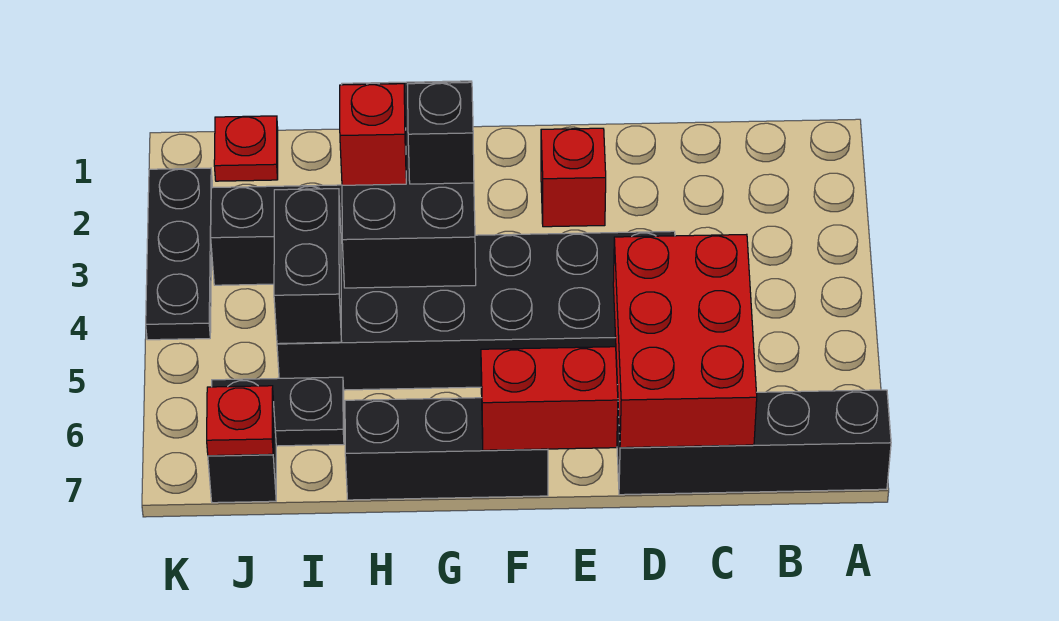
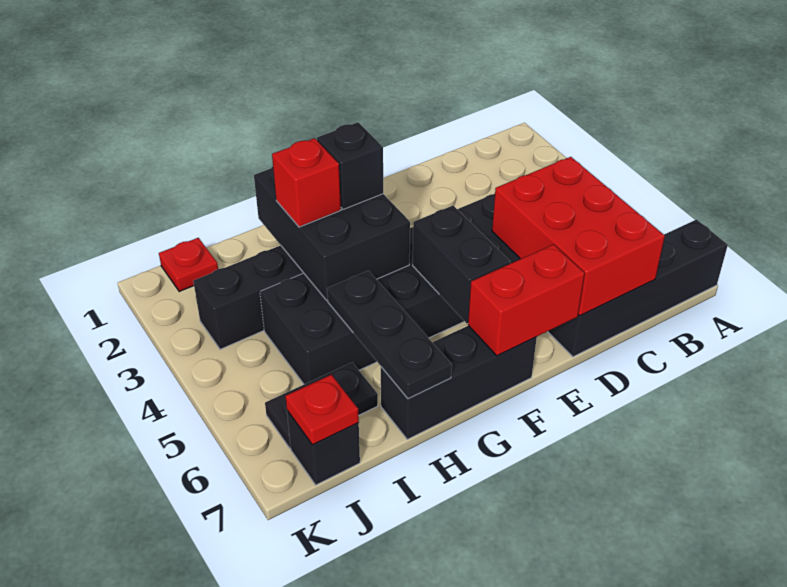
red 1x1 brick [541,128,606,227] -> none
black 1x2 brick [274,189,342,344] -> black 1x2 brick moved to [413,206,511,323]
black 1x3 plate [146,168,212,340] -> black 1x3 plate moved to [327,271,452,399]

